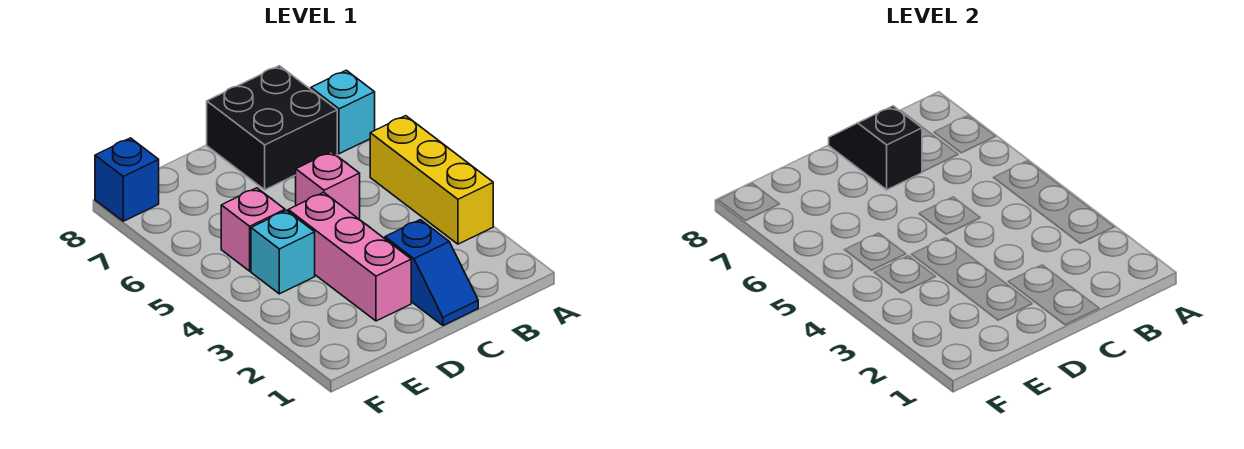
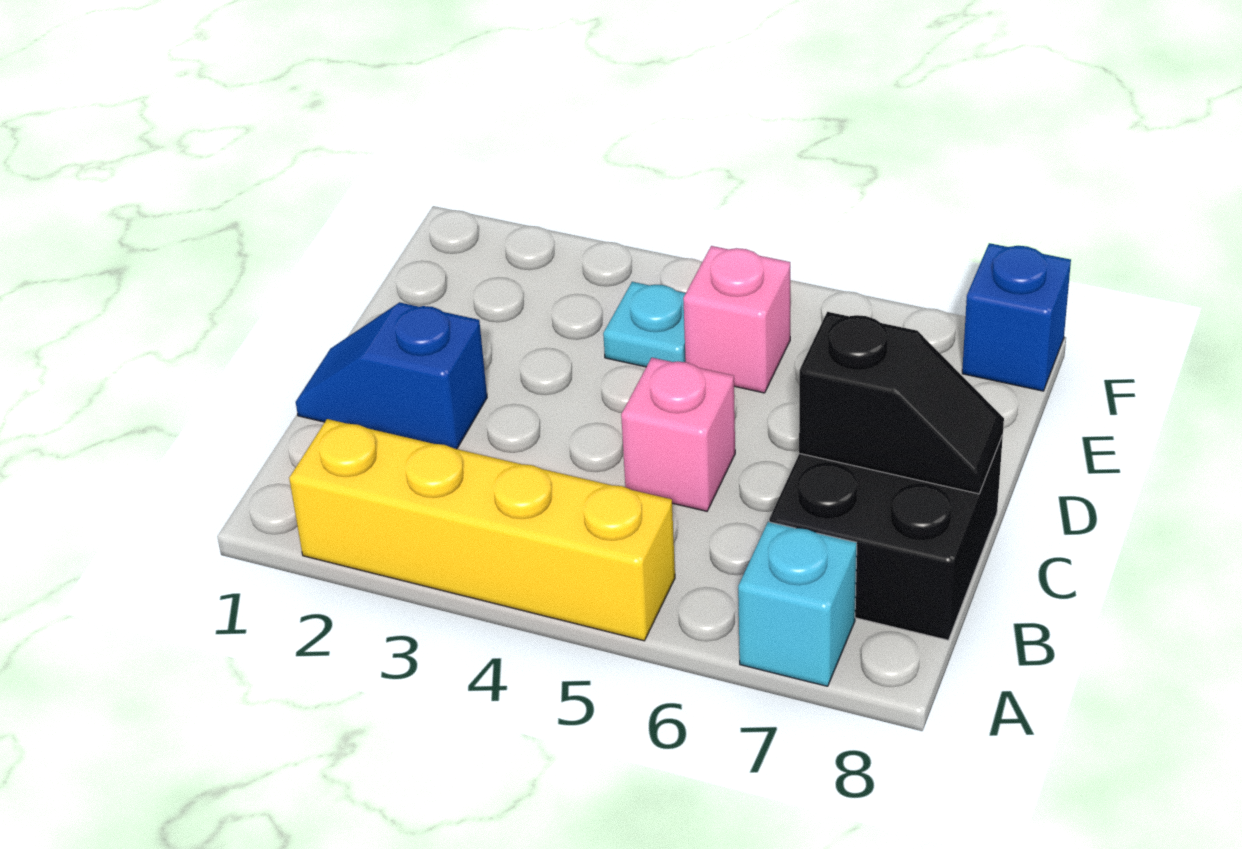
yellow 1x3 brick [370,116,493,244] -> yellow 1x4 brick [289,419,675,641]
pink 1x3 brick [288,192,411,321] -> none
cyan 1x1 brick [251,211,315,294] -> cyan 1x1 plate [603,282,686,367]

